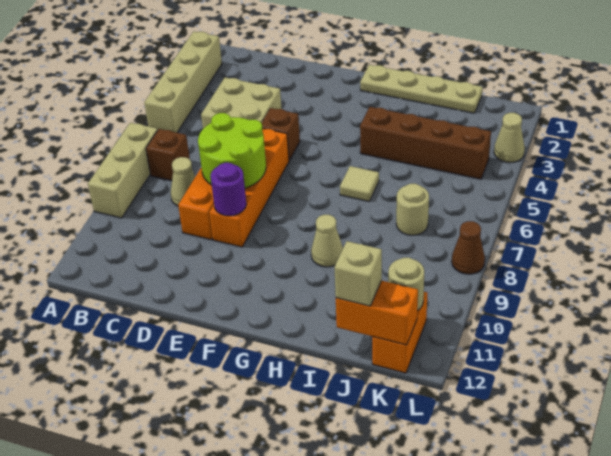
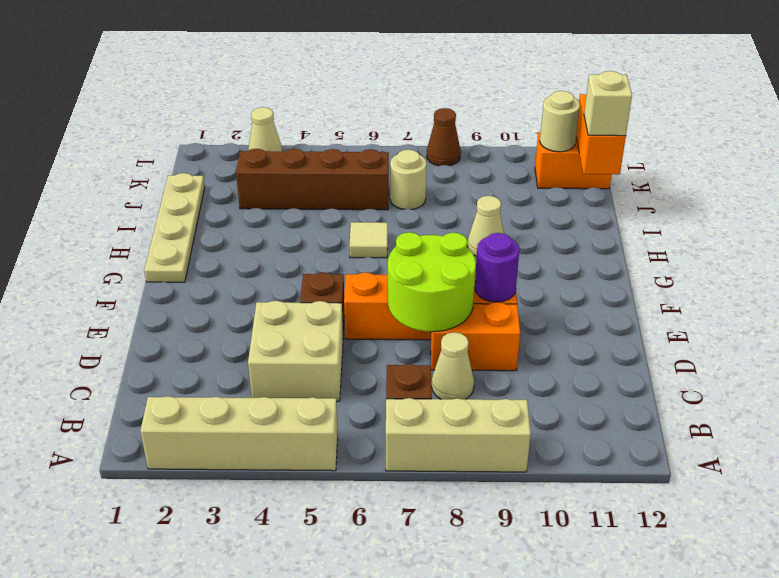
brown 1x4 brick [360,107,491,179] -> brown 1x4 brick turned to [236,149,389,210]

